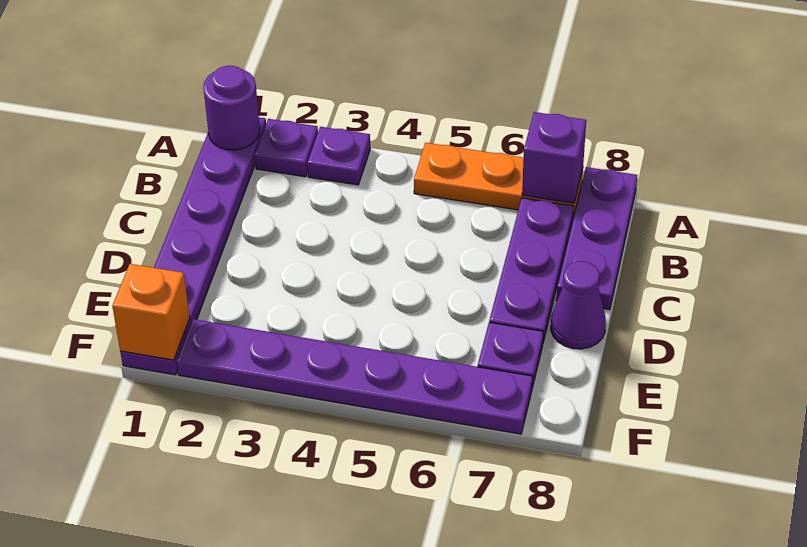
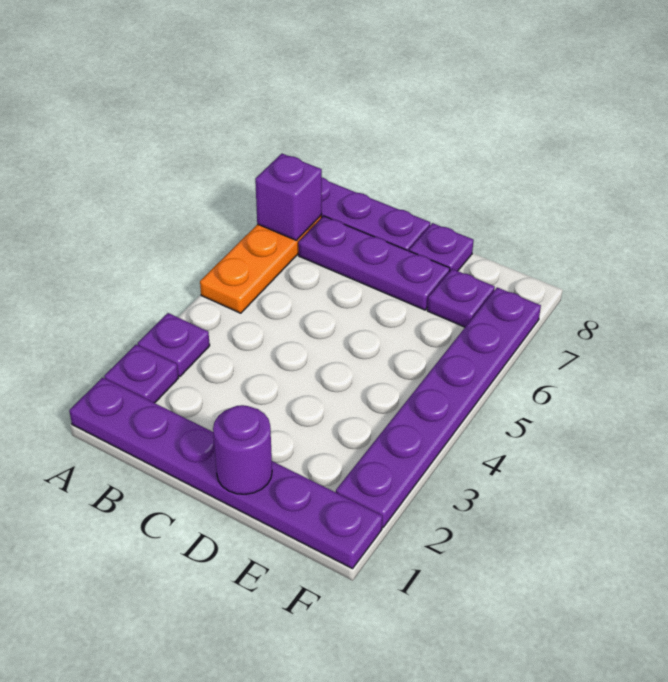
purple 1x1 round brick [203,66,260,150] -> purple 1x1 round brick moved to [213,405,272,494]
purple 1x1 cone [551,261,606,349] -> purple 1x1 plate [409,223,474,271]
orange 1x1 brick [112,264,190,360] -> none

